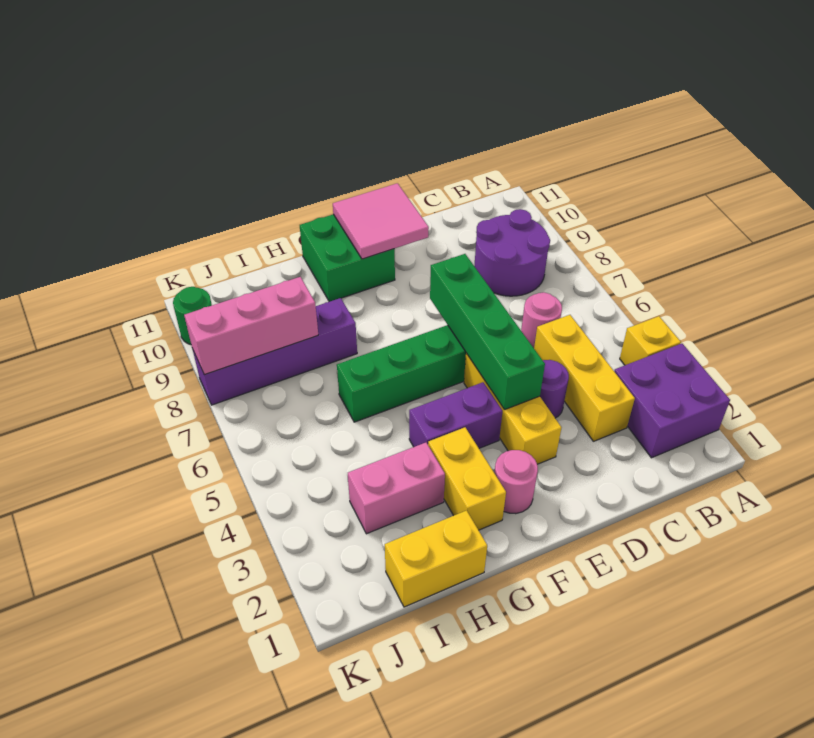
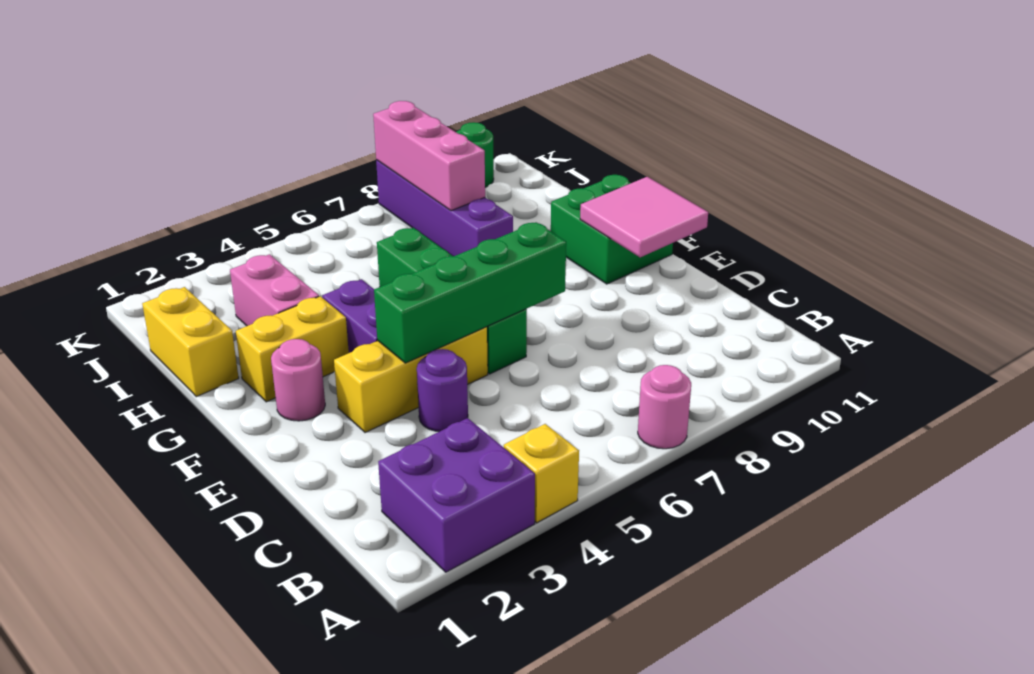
purple 2x2 round brick [474,209,550,296] -> none
yellow 1x3 brick [534,315,635,441] -> none
pink 1x1 round brick [521,292,562,348] -> pink 1x1 round brick moved to [638,365,691,449]

